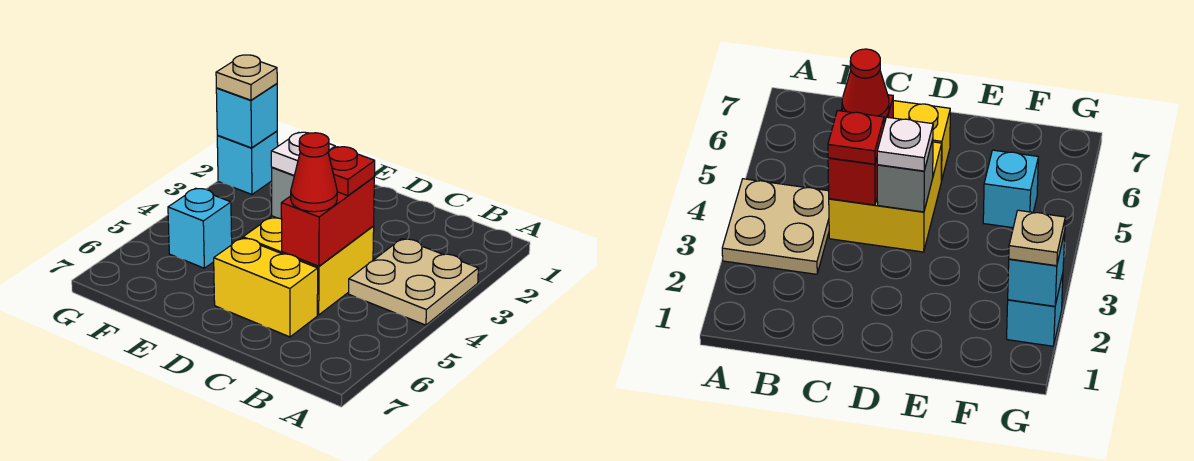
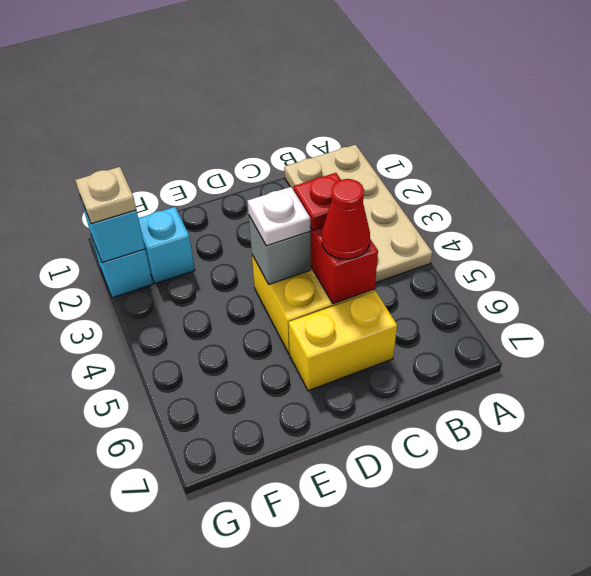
tan 2x2 plate [349,239,478,325] -> tan 2x4 plate [284,145,432,283]
cyan 1x1 brick [168,188,232,268] -> cyan 1x1 brick moved to [138,207,195,284]

